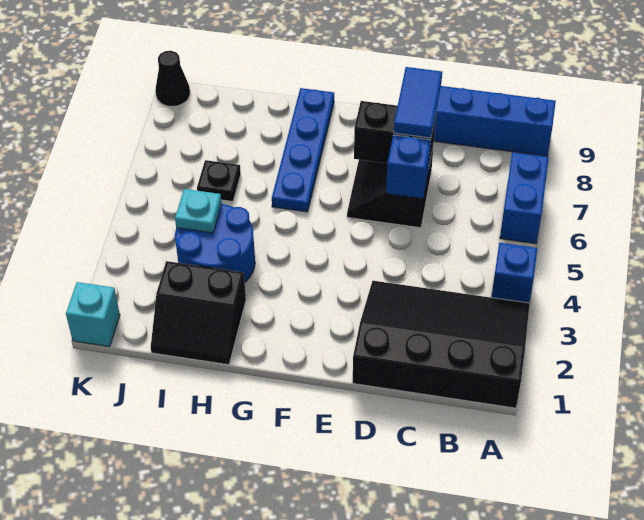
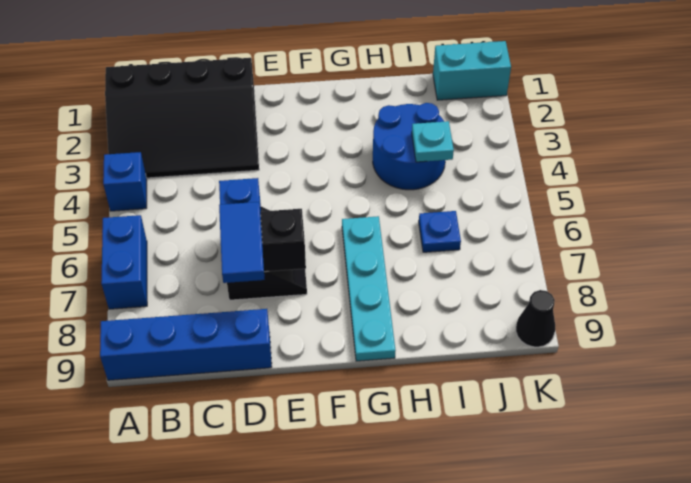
blue 1x4 plate [272,88,334,212] -> cyan 1x4 plate [342,216,396,361]
black 2x2 slope [151,261,246,365] -> none
black 1x1 plate [197,160,241,202] -> blue 1x1 plate [419,211,461,252]
cyan 1x1 brick [66,282,120,347] -> cyan 1x2 brick [433,41,511,100]

